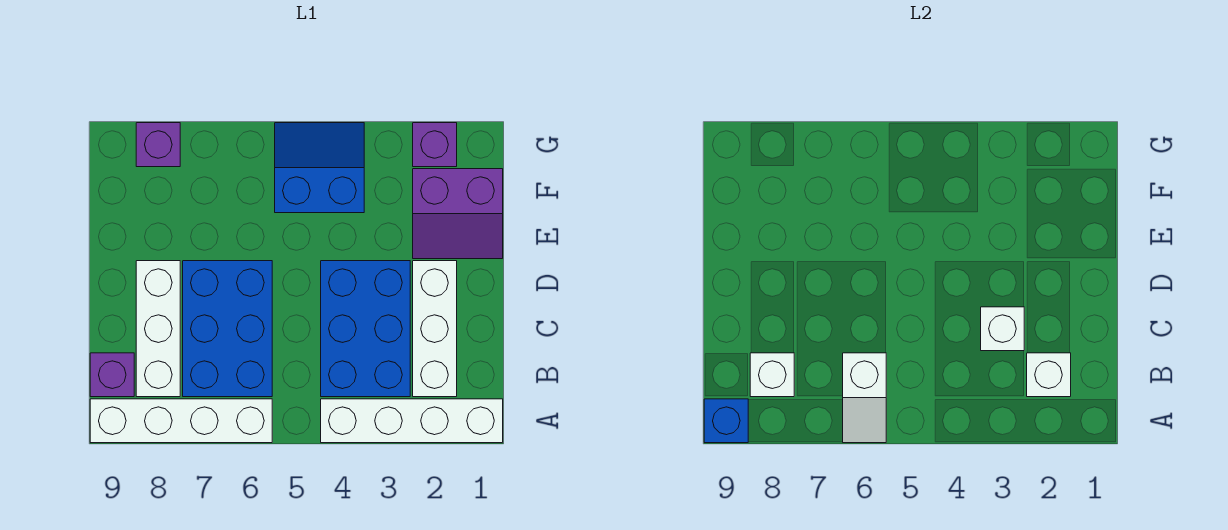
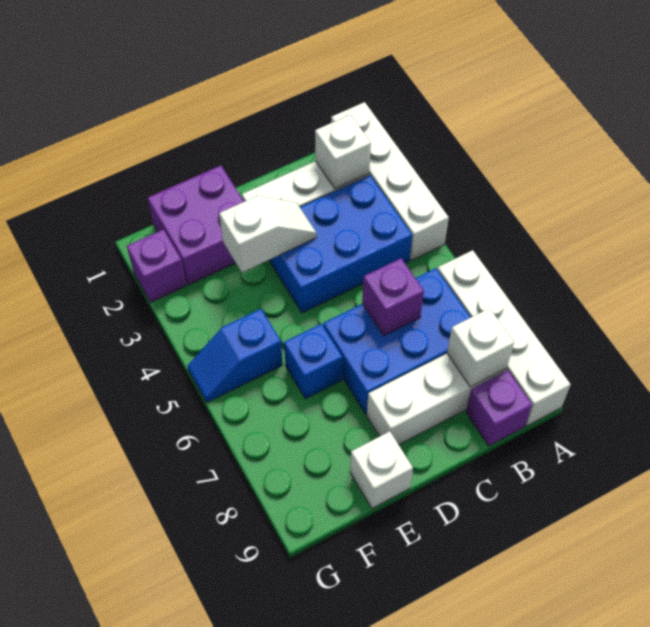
white 1x2 slope [843,353,886,443] -> white 1x2 slope moved to [219,196,317,272]
blue 1x1 brick [704,399,748,443] -> blue 1x1 brick moved to [284,324,343,399]
white 1x1 brick [981,307,1024,351] -> white 1x1 brick moved to [350,431,413,508]
purple 2x2 slope [413,169,503,259] -> purple 2x2 brick [148,165,244,285]
blue 2x2 slope [275,123,364,213] -> blue 1x2 slope [187,309,283,402]
purple 1x1 brick [136,123,180,167] -> purple 1x1 brick moved to [362,258,424,336]

